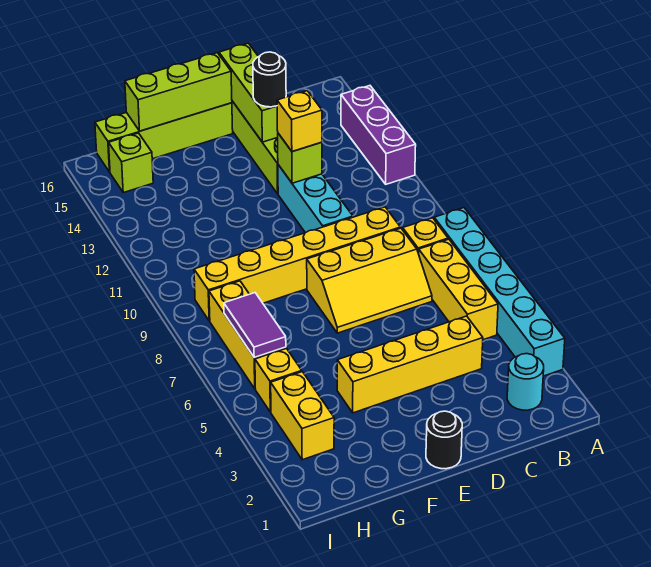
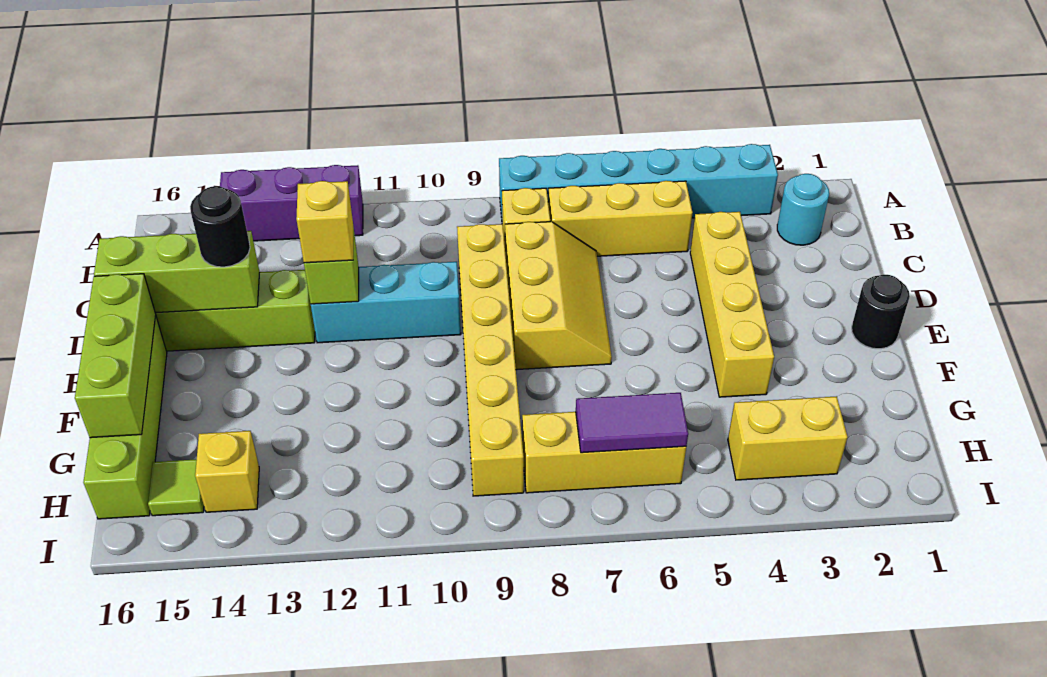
yellow 1x1 brick [255,349,302,412] -> yellow 1x1 brick moved to [195,431,259,512]
lime 1x1 brick [109,133,153,193] -> lime 1x1 tile [148,459,204,516]

